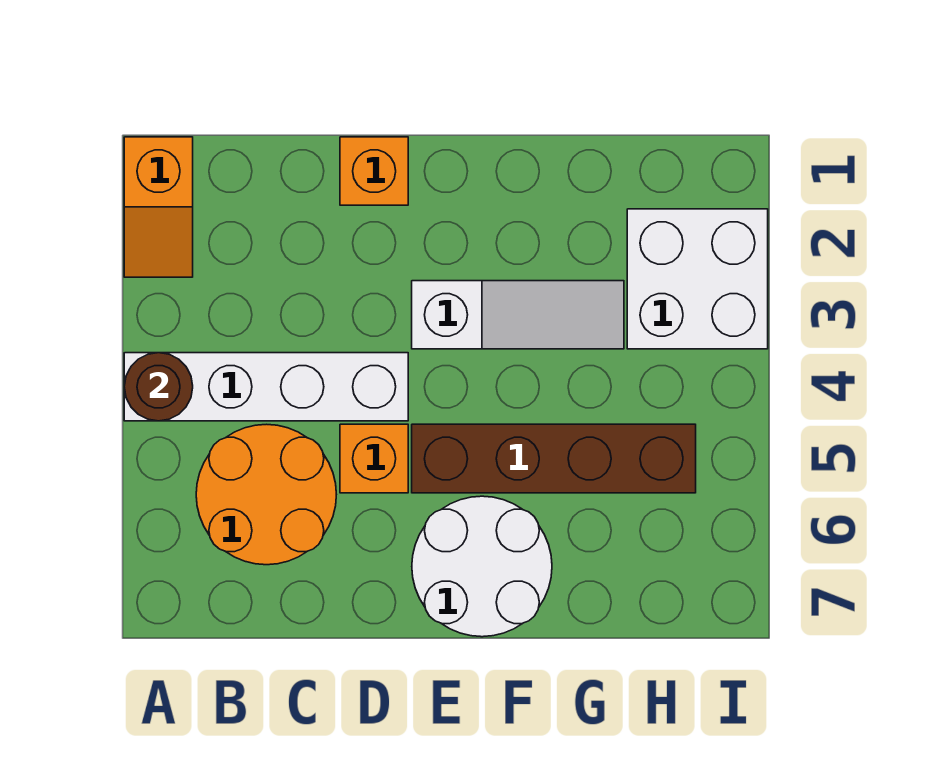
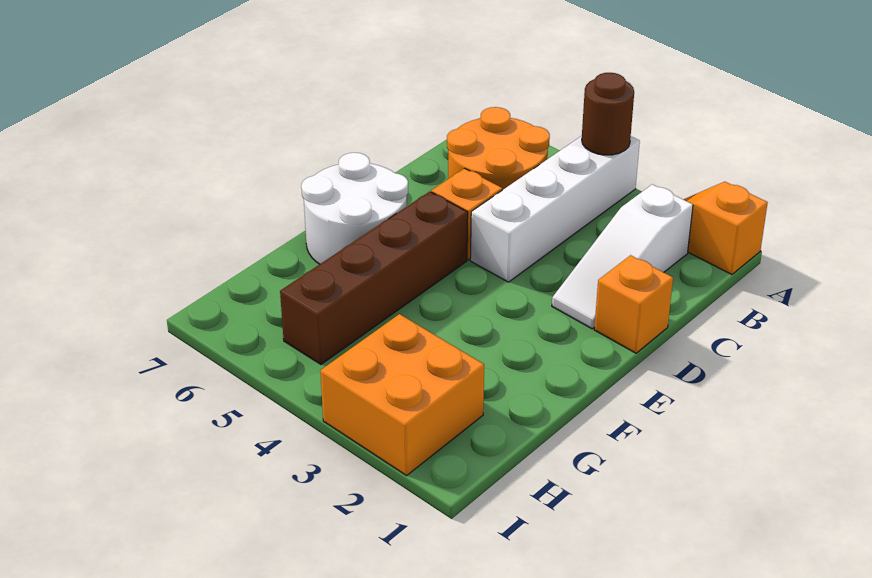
white 1x3 slope [412,281,624,349] -> white 1x3 slope moved to [552,184,693,329]
white 2x2 brick [627,209,768,349] -> orange 2x2 brick [320,314,484,476]

